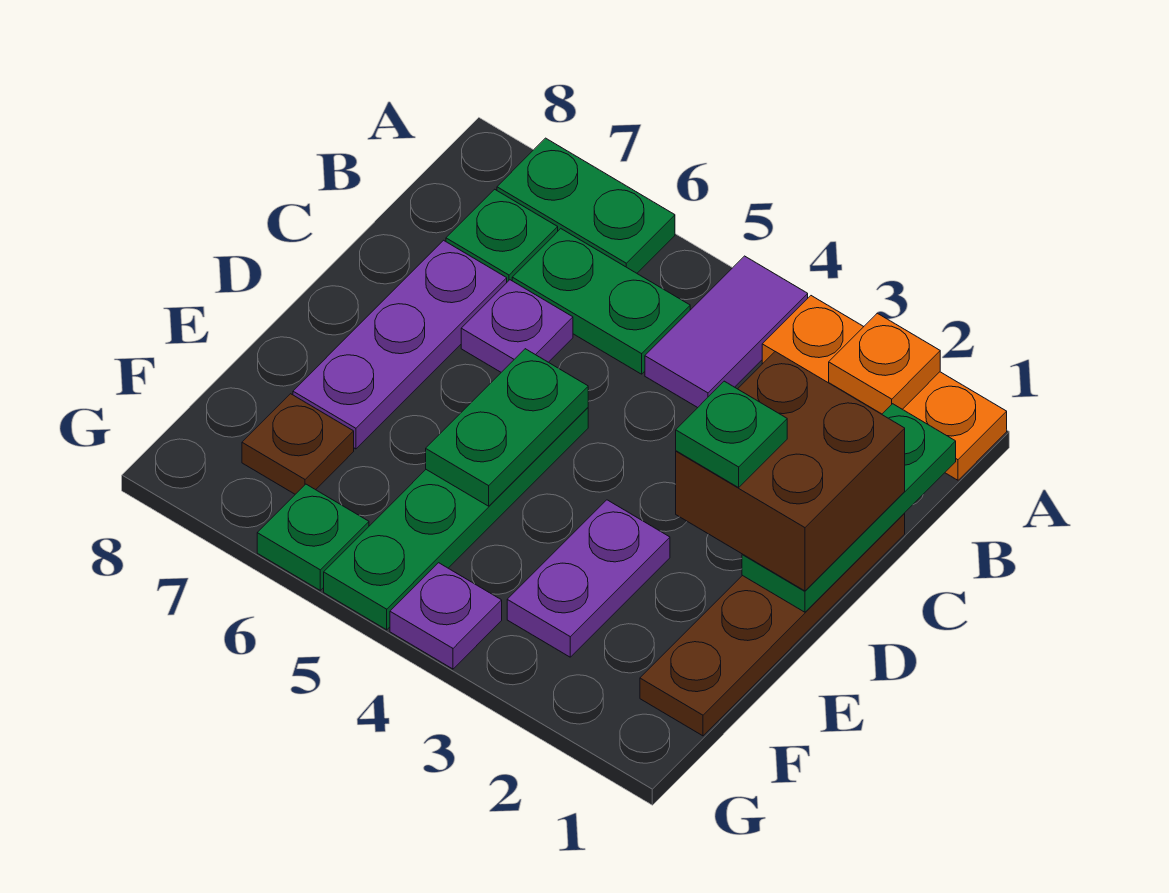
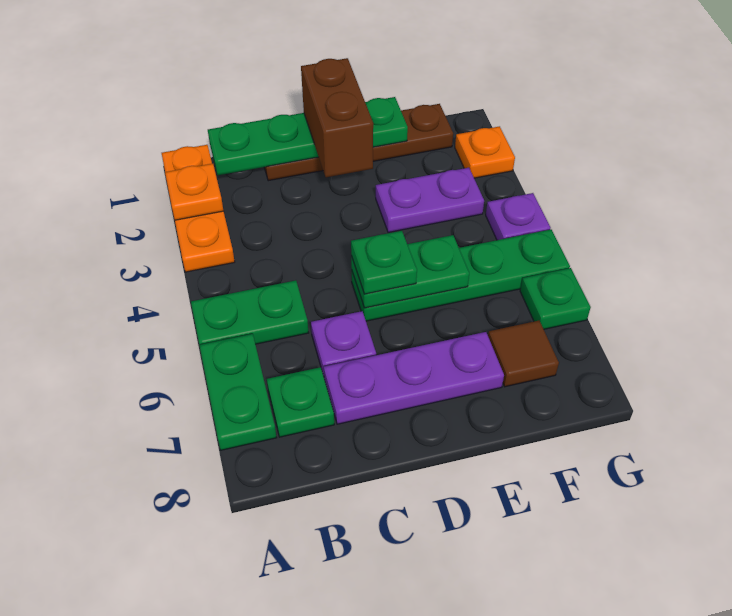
purple 1x2 tile [645,256,808,408] -> none
green 1x3 plate [742,404,956,612] -> green 1x4 plate [208,97,408,175]
green 1x2 plate [512,229,690,374] -> green 1x2 plate turned to [191,280,309,345]
brown 2x2 brick [676,352,905,591] -> brown 1x2 brick [301,58,373,177]
green 1x1 plate [676,381,787,488] -> green 1x1 plate moved to [351,231,417,294]
brown 1x1 plate [242,394,354,494] -> brown 1x1 tile [488,321,559,387]
none -> orange 1x1 plate [455,126,515,178]

